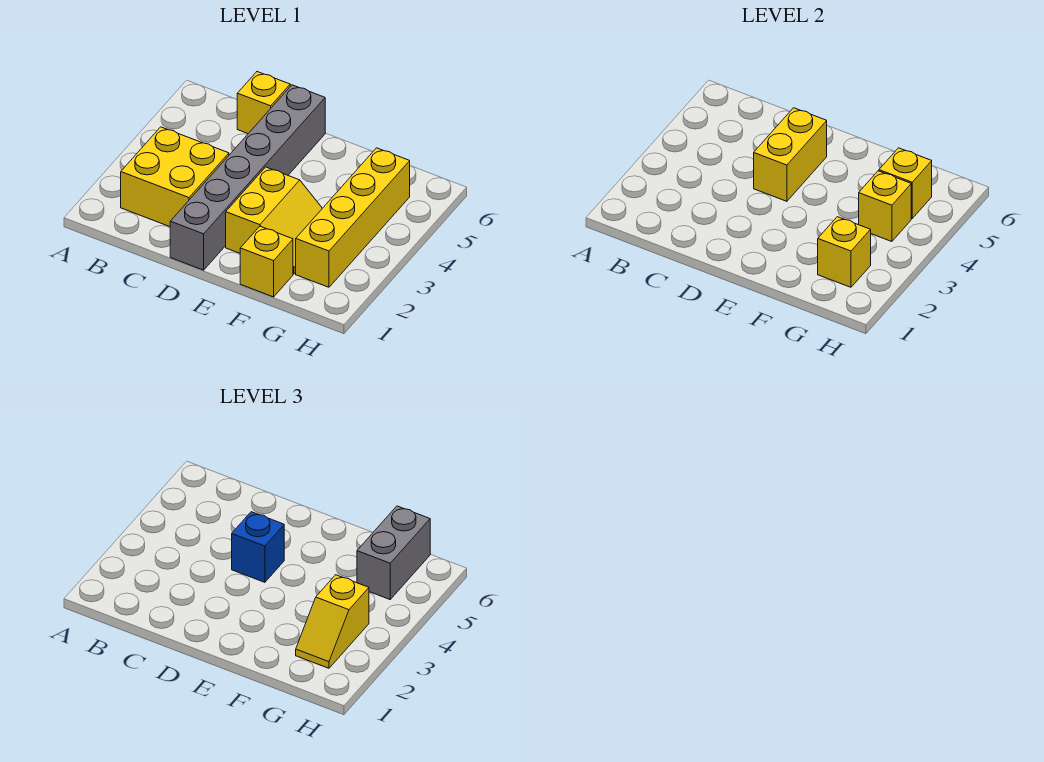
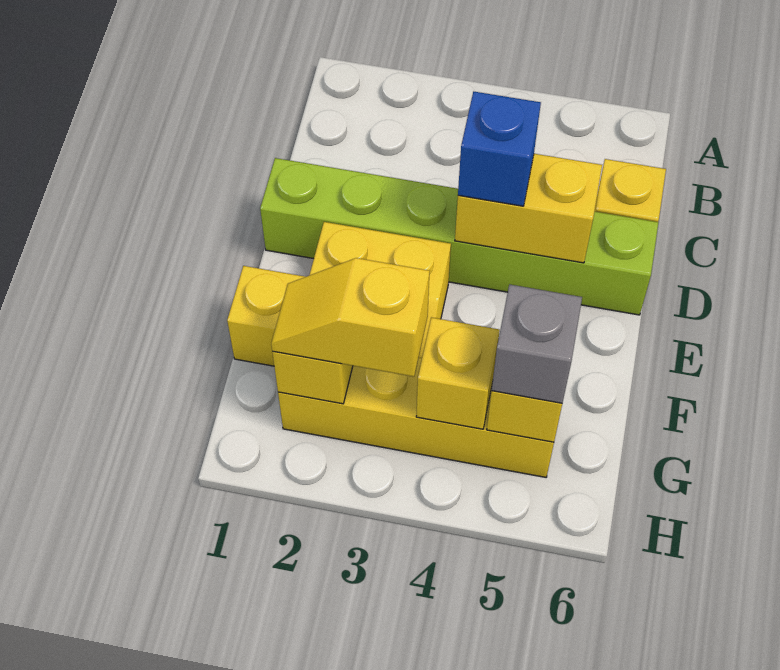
yellow 2x2 brick [121,127,229,227] -> none
grey 1x6 brick [170,85,325,270] -> lime 1x6 brick [260,158,659,315]
grey 1x2 brick [357,506,430,599] -> grey 1x1 brick [492,284,582,403]

